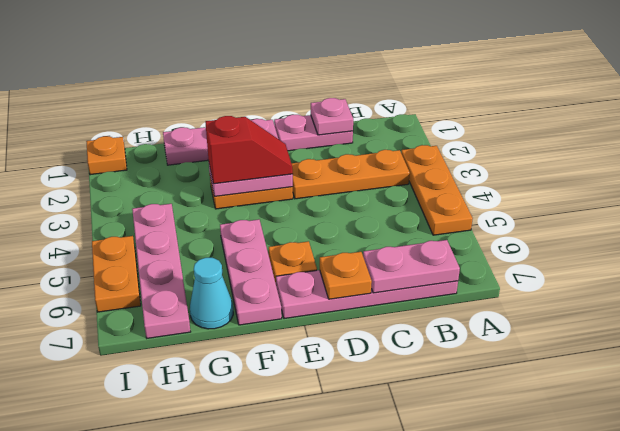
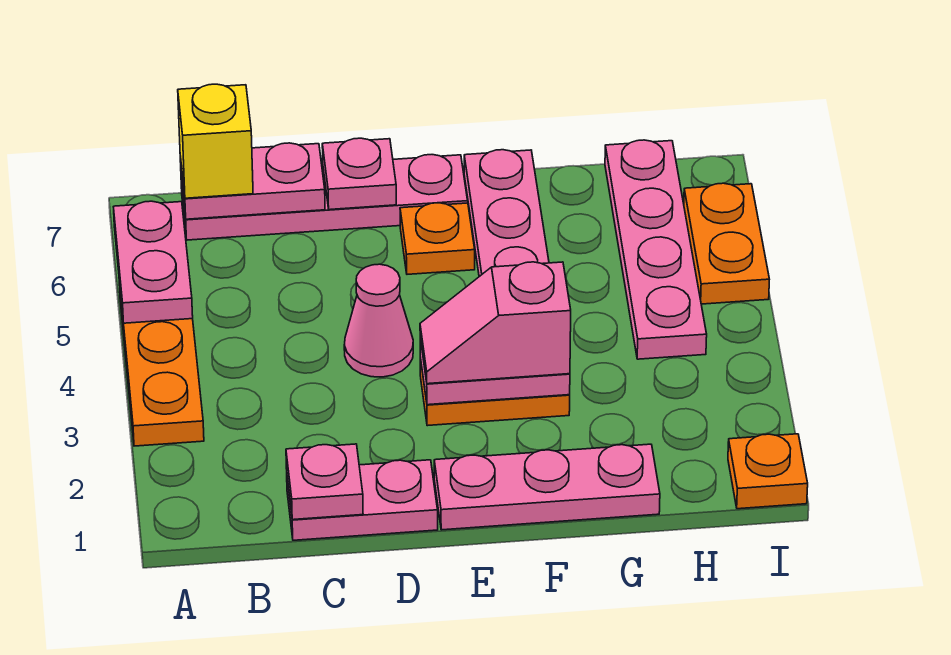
none -> pink 1x2 plate [114,201,193,323]
orange 1x3 plate [292,150,410,199] -> none
none -> yellow 1x1 brick [178,84,253,198]
none -> pink 1x1 cone [344,264,413,377]
orange 1x1 plate [320,252,372,299] -> pink 1x1 plate [322,138,396,210]
red 1x2 slope [205,116,293,184] -> pink 1x2 slope [420,262,571,384]
cyan 1x1 cone [190,258,233,329] -> none

